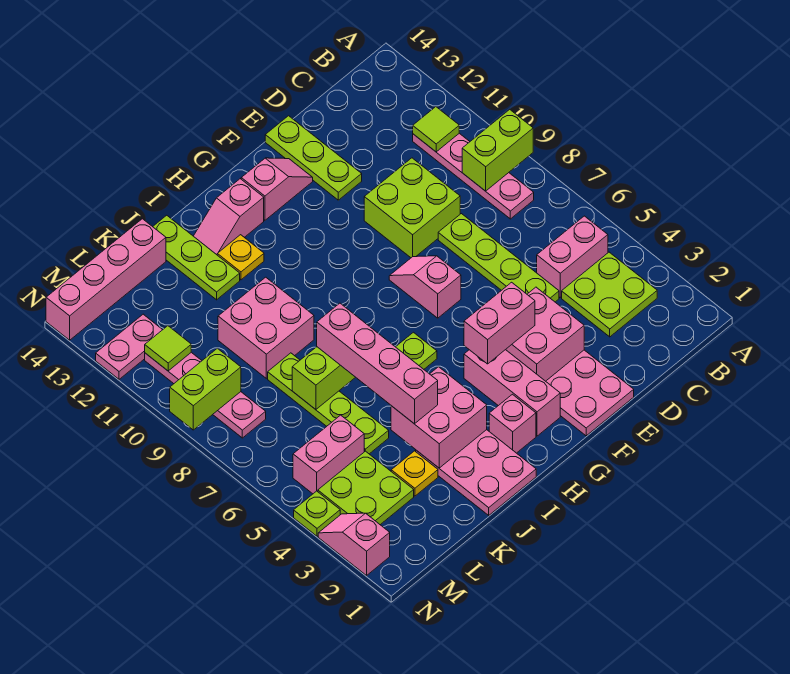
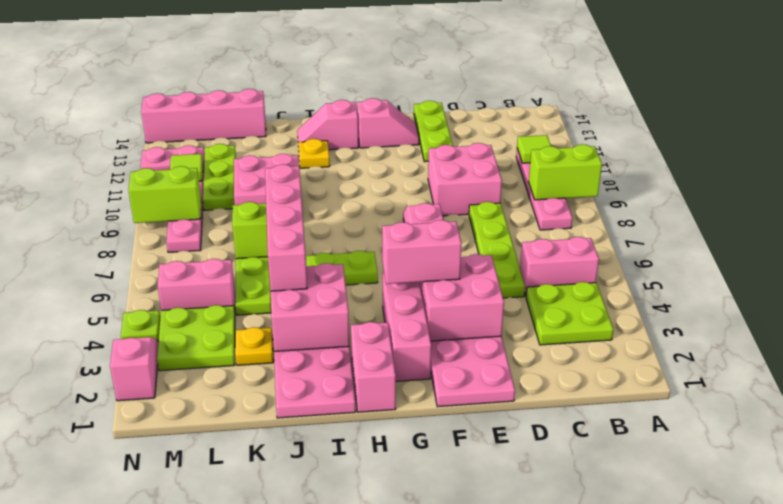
lime 2x2 brick [364,158,460,258] -> pink 2x2 brick [428,143,502,216]
pink 1x1 brick [489,394,536,453] -> pink 1x2 brick [351,322,396,412]
lime 1x3 plate [153,215,240,300] -> lime 1x3 plate moved to [203,144,236,210]

